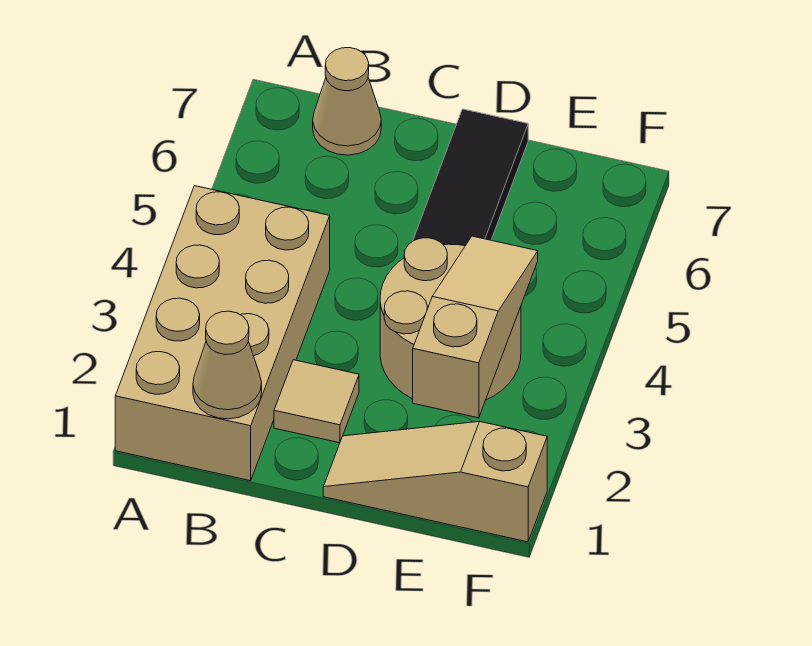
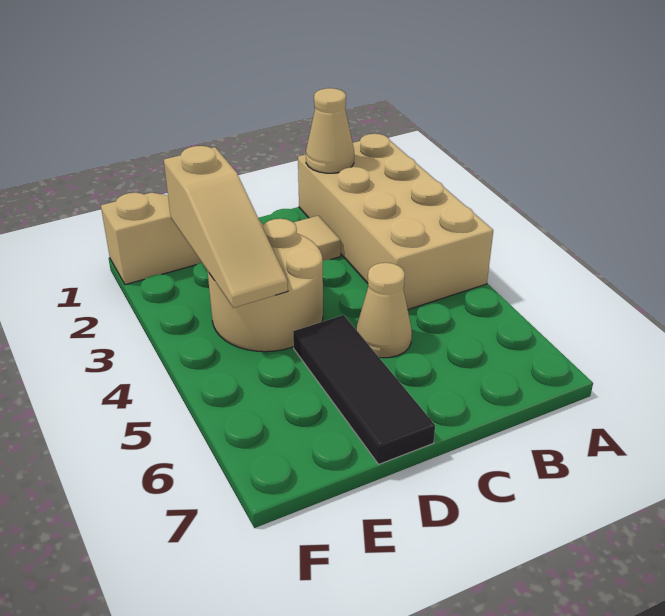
tan 1x1 cone [313,48,381,155] -> tan 1x1 cone moved to [356,263,412,358]

